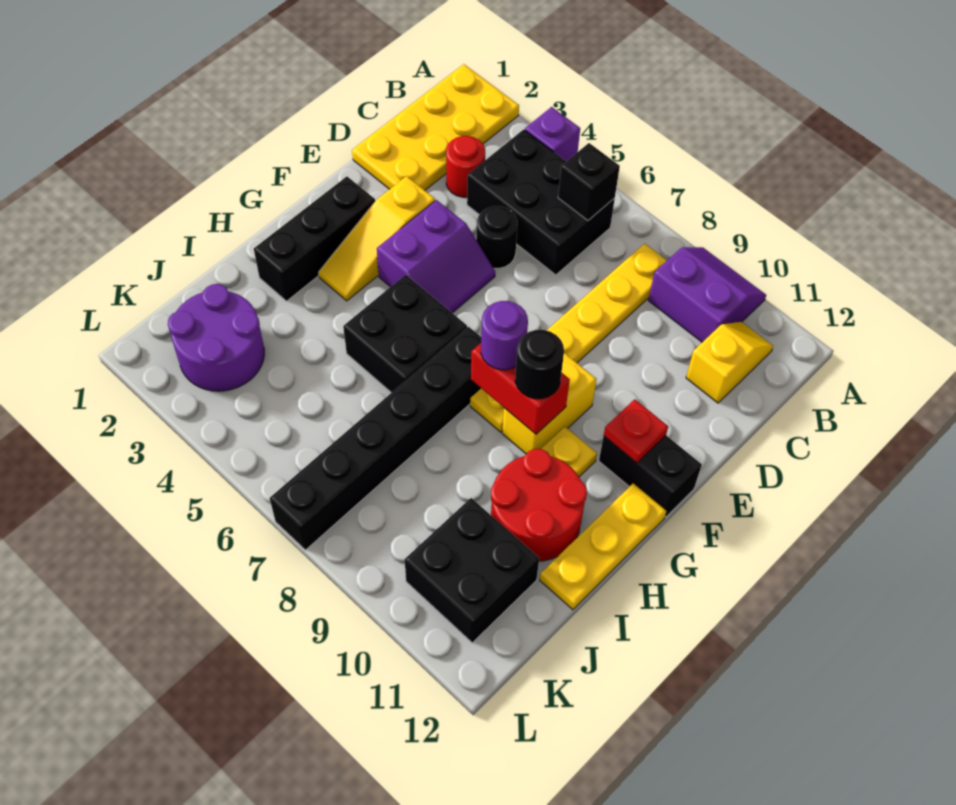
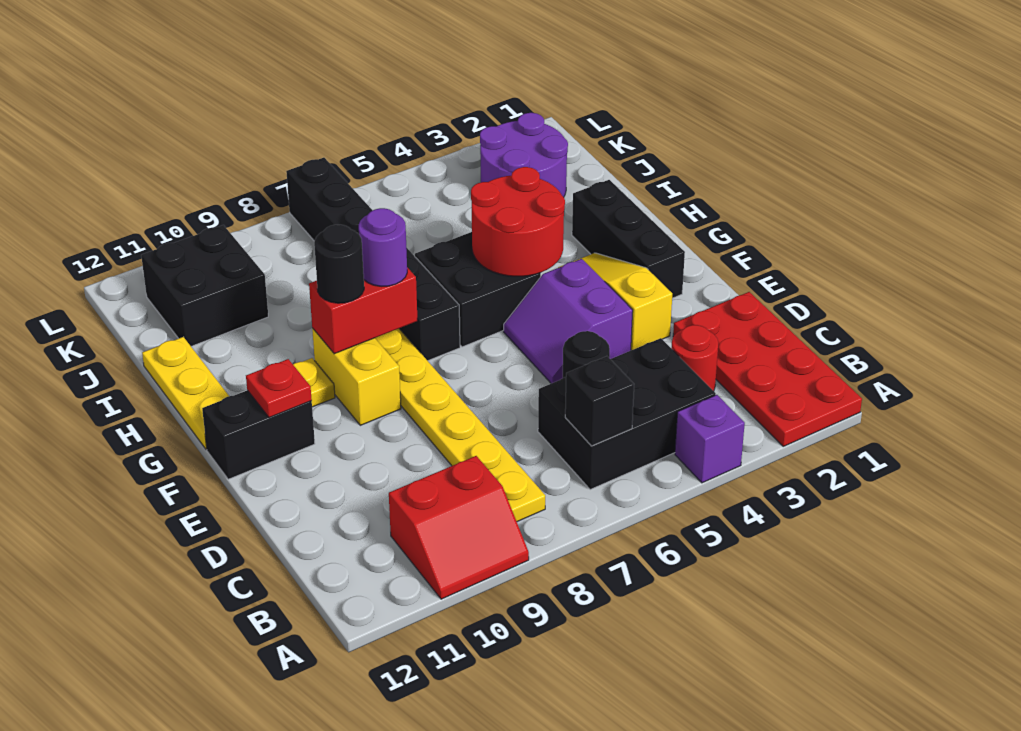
yellow 2x4 plate [352,64,519,190] -> red 2x4 plate [673,292,862,446]
purple 2x2 slope [648,247,766,342] -> red 2x2 slope [389,456,529,599]
yellow 1x2 slope [686,322,773,403] -> none
red 2x2 round brick [491,449,587,561] -> red 2x2 round brick moved to [471,167,565,276]

